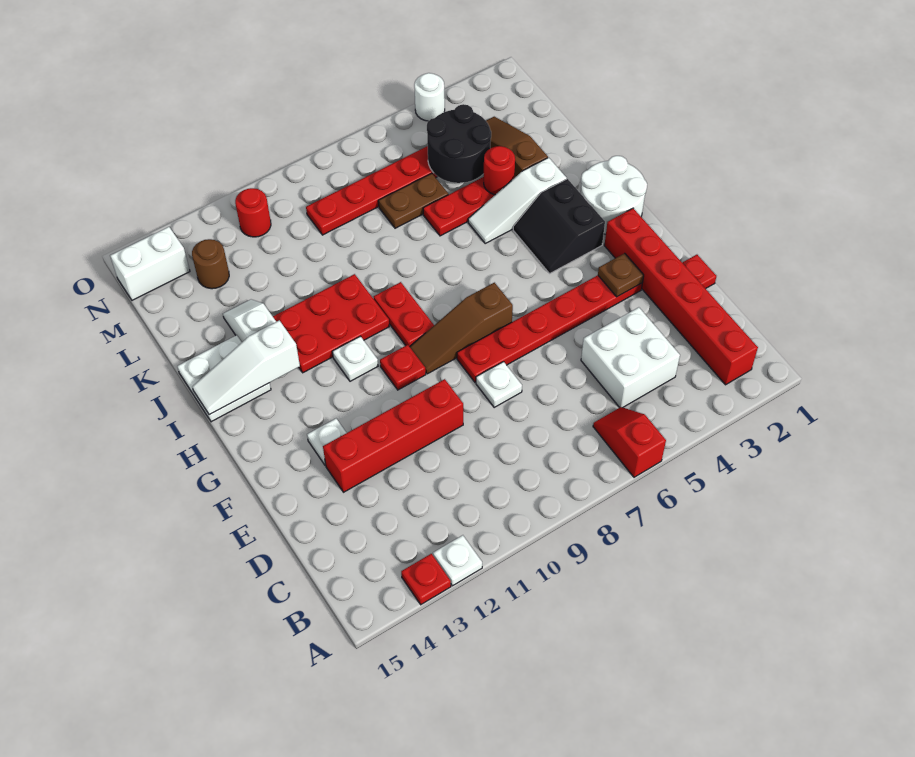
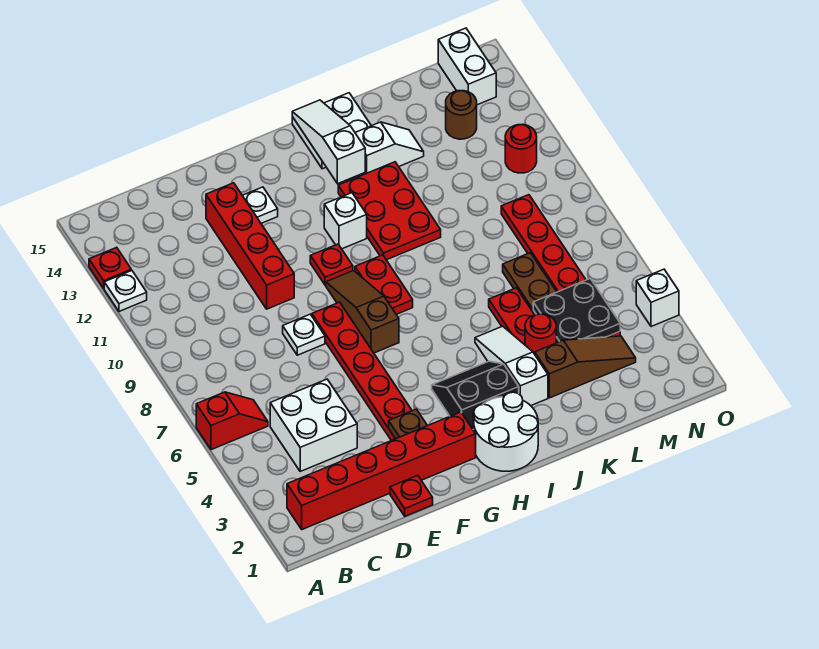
red 1x2 plate [374,282,434,347] -> red 1x2 plate turned to [355,255,413,314]
white 1x1 plate [332,336,378,381] -> white 1x1 brick [324,193,367,249]
black 2x2 round brick [427,104,491,183] -> black 2x2 plate [533,279,620,343]
white 1x1 round brick [414,73,445,121] -> white 1x1 brick [636,269,679,327]

